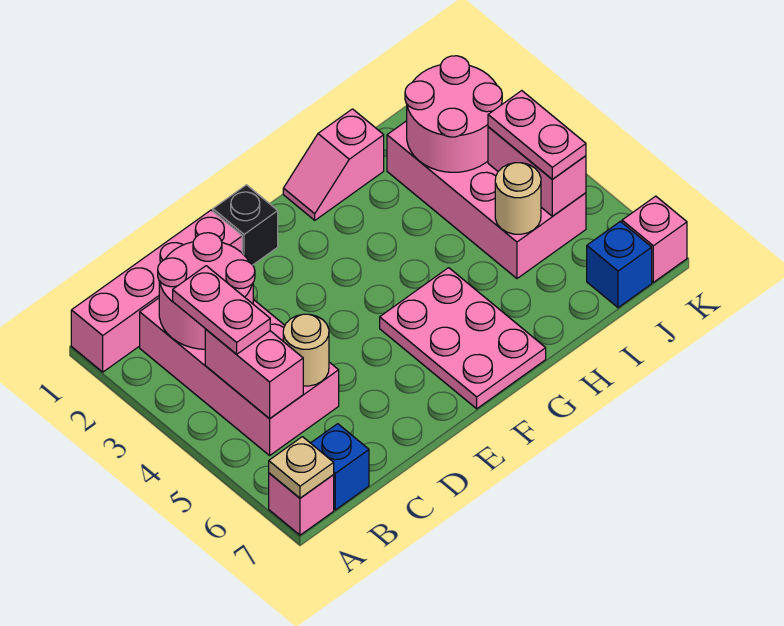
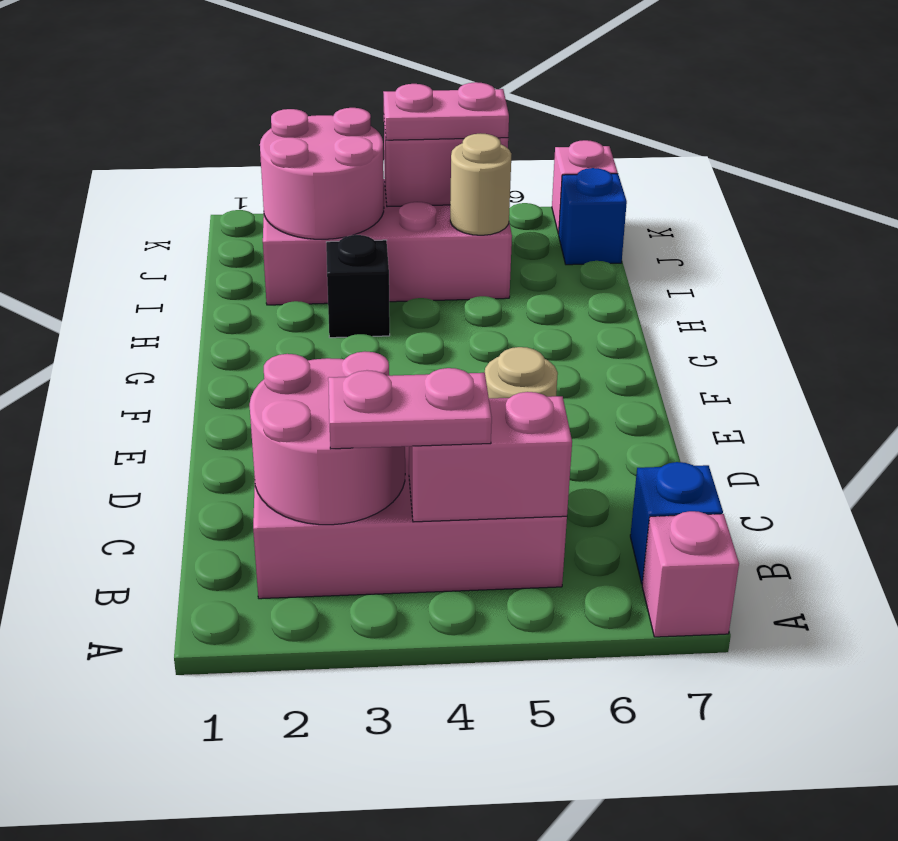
pink 1x4 brick [71,210,242,372] -> none
tan 1x1 plate [269,437,334,498] -> none
black 1x1 brick [213,185,278,265] -> black 1x1 brick moved to [326,235,390,338]
pink 2x3 plate [380,268,546,409] -> none
pink 1x2 slope [283,109,384,220] -> none

